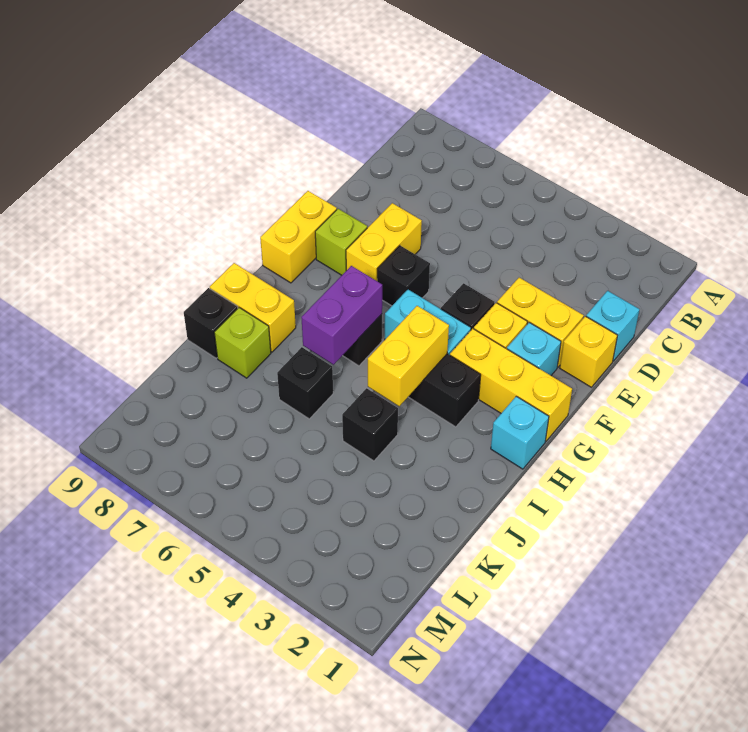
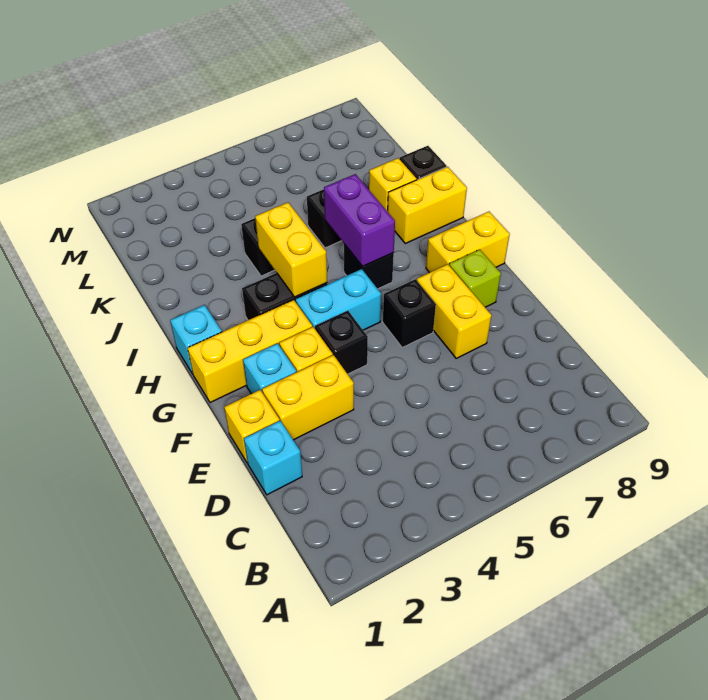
yellow 1x2 brick [260,191,337,283] -> yellow 1x2 brick turned to [426,212,510,273]
lime 1x1 brick [214,308,271,378] -> yellow 1x1 brick [369,158,417,212]

